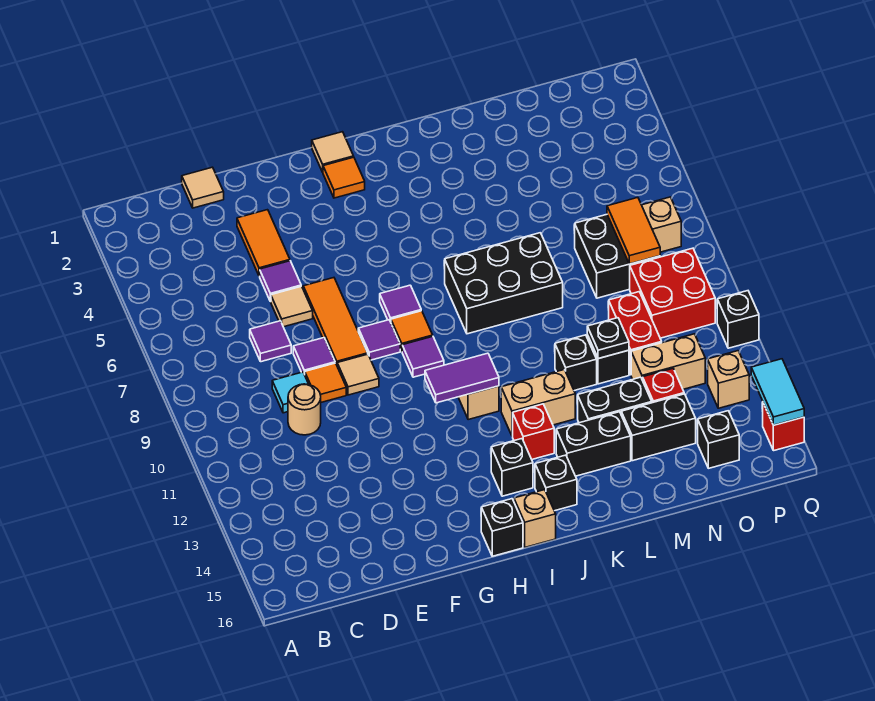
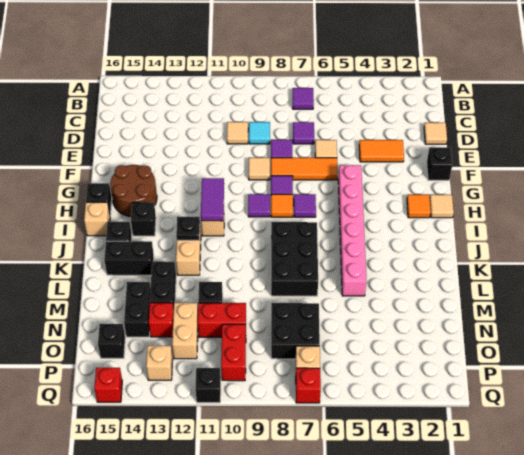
tan 1x1 round brick [288,384,321,435] -> tan 1x1 tile [227,122,248,144]
purple 1x1 tile [260,261,301,302] -> purple 1x1 tile moved to [293,88,314,109]
orange 1x1 tile [305,363,346,402] -> none
none -> pink 1x6 brick [338,165,366,296]
none -> brown 2x2 round brick [110,165,157,217]
red 1x1 brick [513,404,554,459] -> red 1x1 brick moved to [296,368,321,403]
black 1x2 brick [556,412,631,476] -> black 1x2 brick turned to [104,241,154,275]
black 1x1 brick [555,335,597,391] -> black 1x1 brick moved to [427,147,452,180]
black 1x1 plate [587,318,629,359] -> black 1x1 plate moved to [176,217,200,240]
orange 1x2 tile [607,198,660,264] -> none
red 2x2 brick [630,248,715,338] -> red 1x2 brick [221,324,246,381]
cyan 1x2 tile [751,359,804,425] -> none

